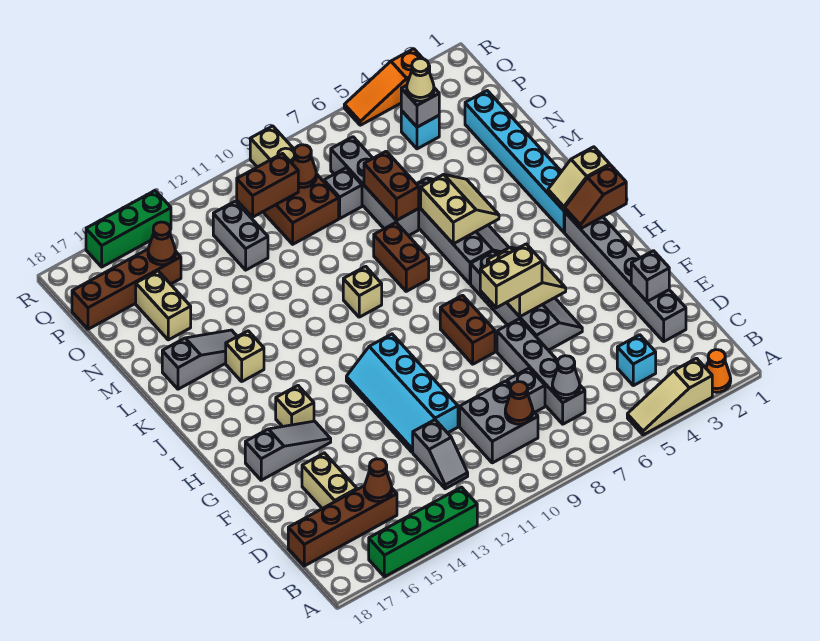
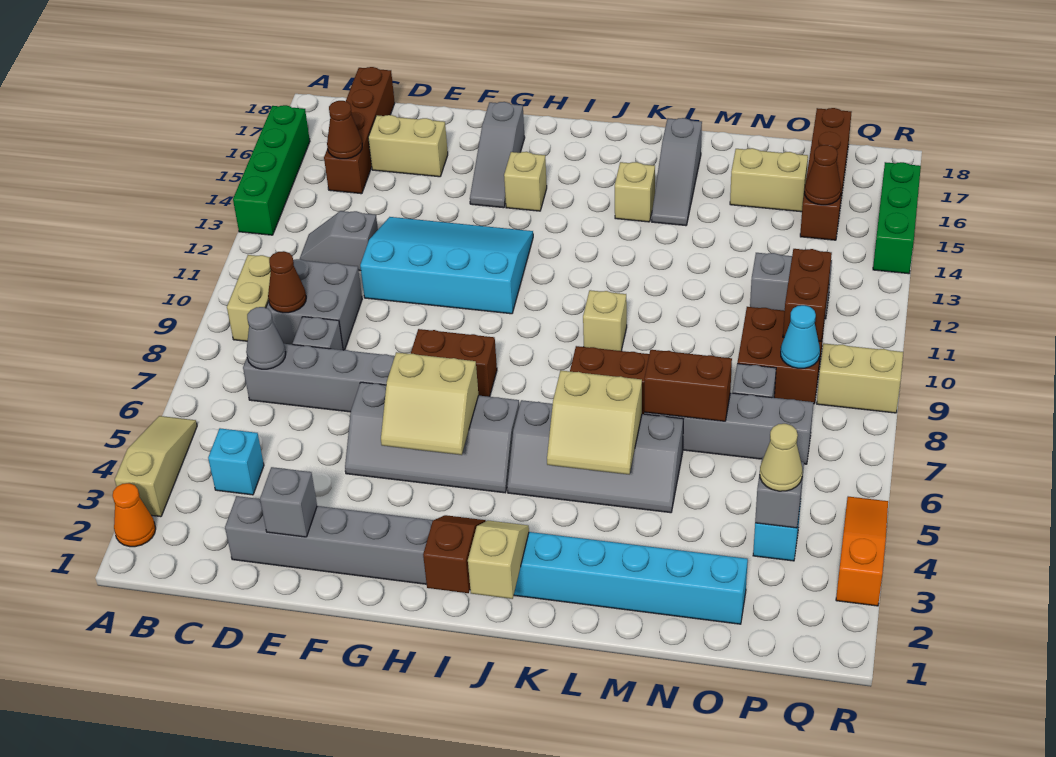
cyan 2x4 slope [346,334,458,452] -> cyan 3x4 slope [360,217,533,314]
tan 1x2 brick [480,244,542,308] -> tan 1x2 brick moved to [227,255,271,341]
brown 1x1 cone [292,145,317,187] -> cyan 1x1 cone [781,305,820,368]

